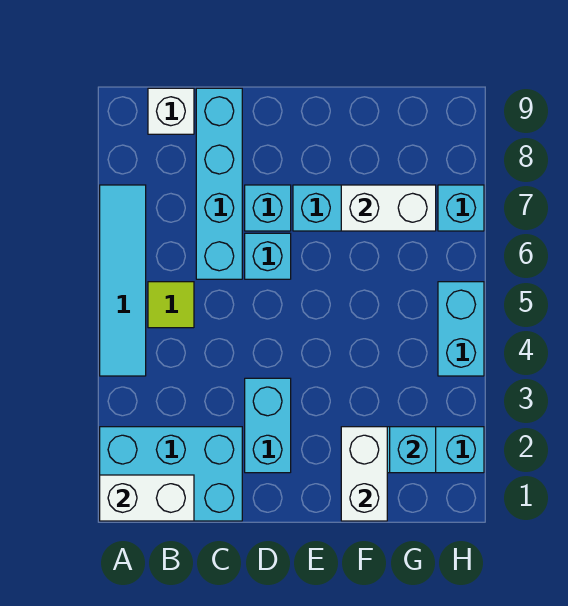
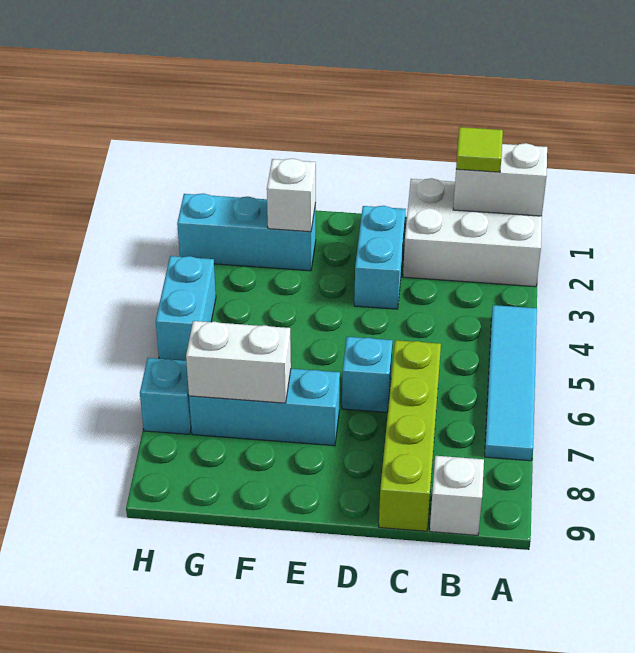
cyan 2x3 brick [100,427,242,521] -> white 2x3 brick [403,178,542,287]
lime 1x1 tile [148,282,194,328] -> lime 1x1 tile moved to [456,127,503,172]
cyan 1x4 brick [196,88,242,279] -> lime 1x4 brick [379,340,441,531]
cyan 1x1 brick [245,185,291,231] -> none
white 1x2 brick [341,427,387,521] -> white 1x1 brick [267,158,316,232]
cyan 1x1 brick [390,427,436,473] -> none

